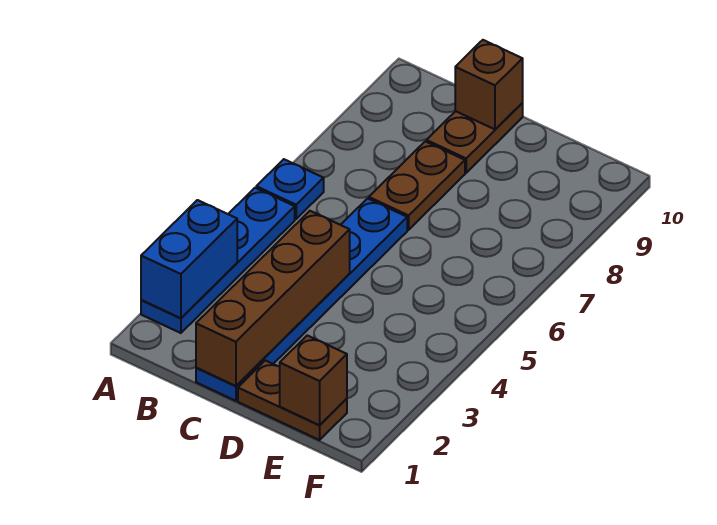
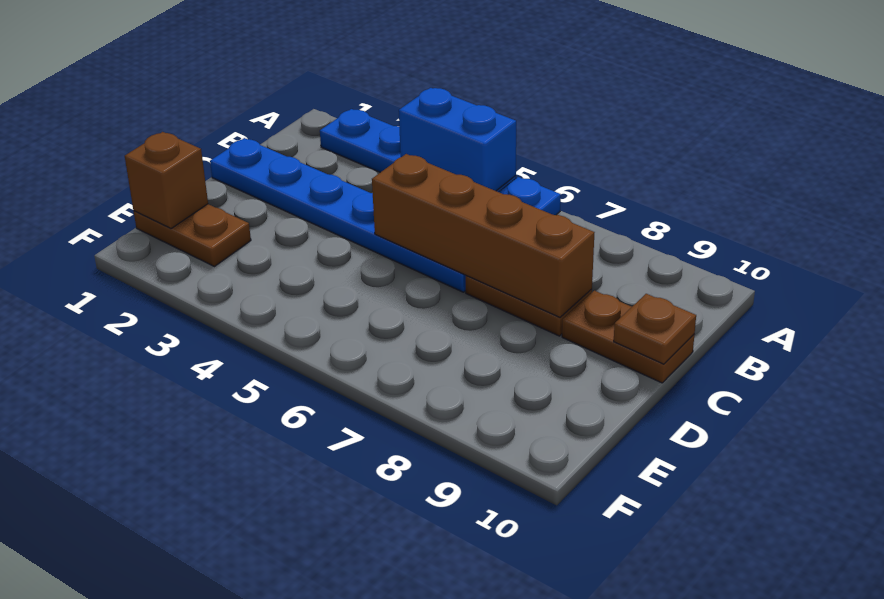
blue 1x2 brick [141,200,237,318] -> blue 1x2 brick moved to [399,88,516,191]
brown 1x4 brick [196,211,350,386] -> brown 1x4 brick moved to [372,154,595,317]
brown 1x1 brick [455,40,523,129] -> brown 1x1 plate [614,294,696,364]
brown 1x2 plate [238,361,347,440] -> brown 1x2 plate turned to [134,204,251,266]

